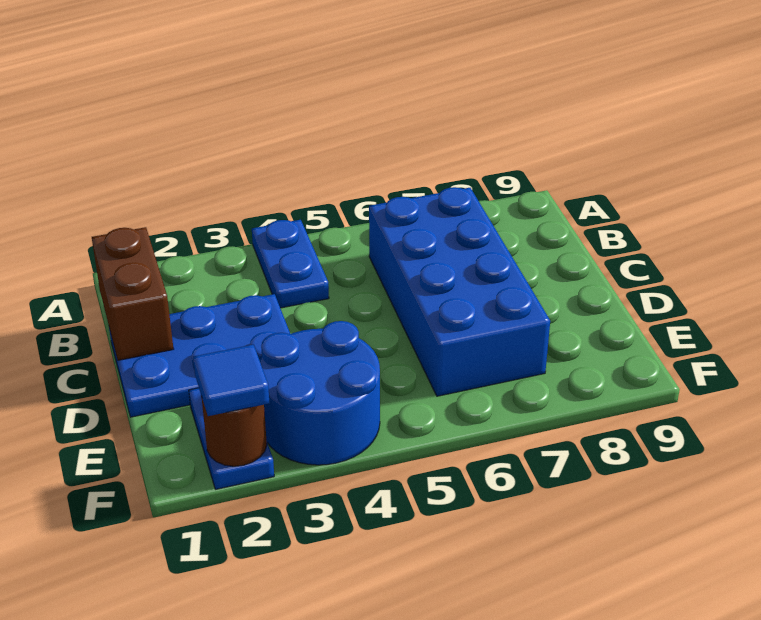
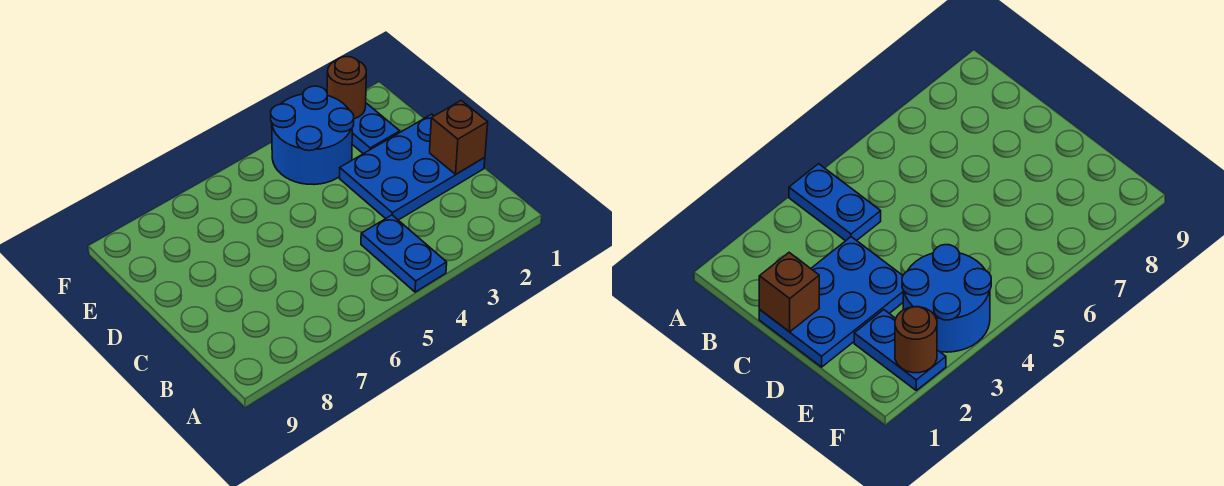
brown 1x2 brick [92,227,173,360] -> brown 1x1 brick [430,101,488,174]
blue 2x4 brick [369,187,550,396] -> none
blue 1x1 tile [193,345,269,416] -> none

